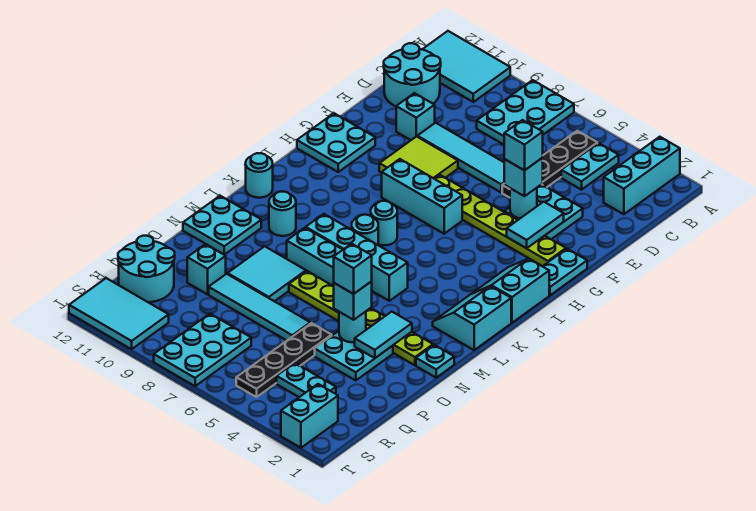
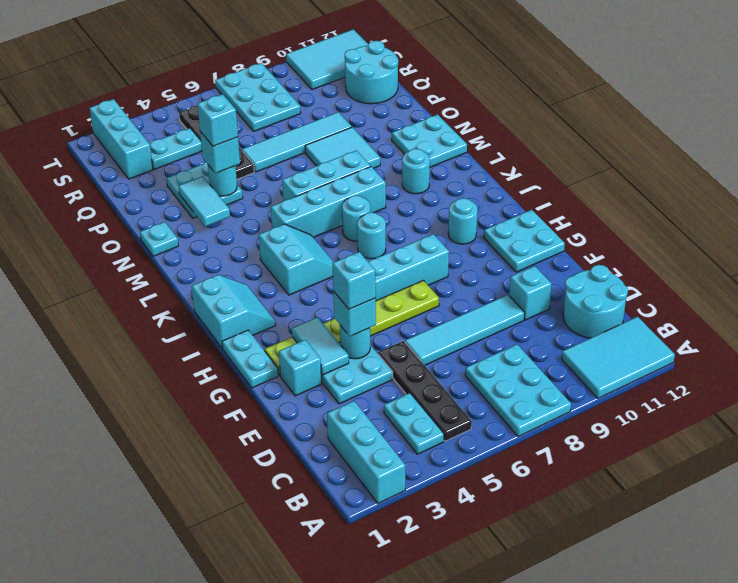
lime 2x2 tile [379,136,458,179] -> none
cyan 2x2 slope [433,286,511,350] -> cyan 2x2 slope moved to [259,224,333,295]
cyan 1x1 round brick [246,153,273,198] -> cyan 1x1 round brick moved to [448,198,478,244]
lime 1x6 plate [289,271,433,365] -> none
cyan 1x1 brick [187,244,226,294] -> cyan 1x1 brick moved to [279,340,322,396]
cyan 1x2 brick [281,384,338,448] -> cyan 1x3 brick [90,99,153,179]

